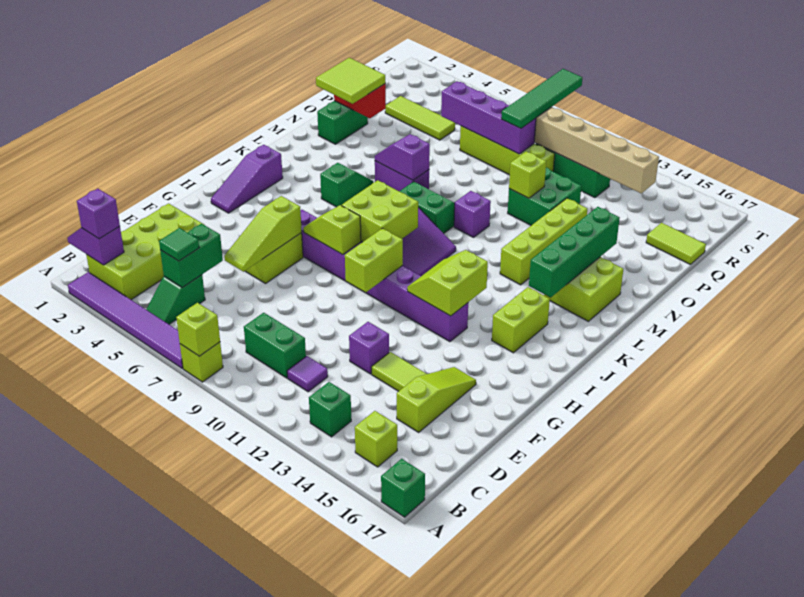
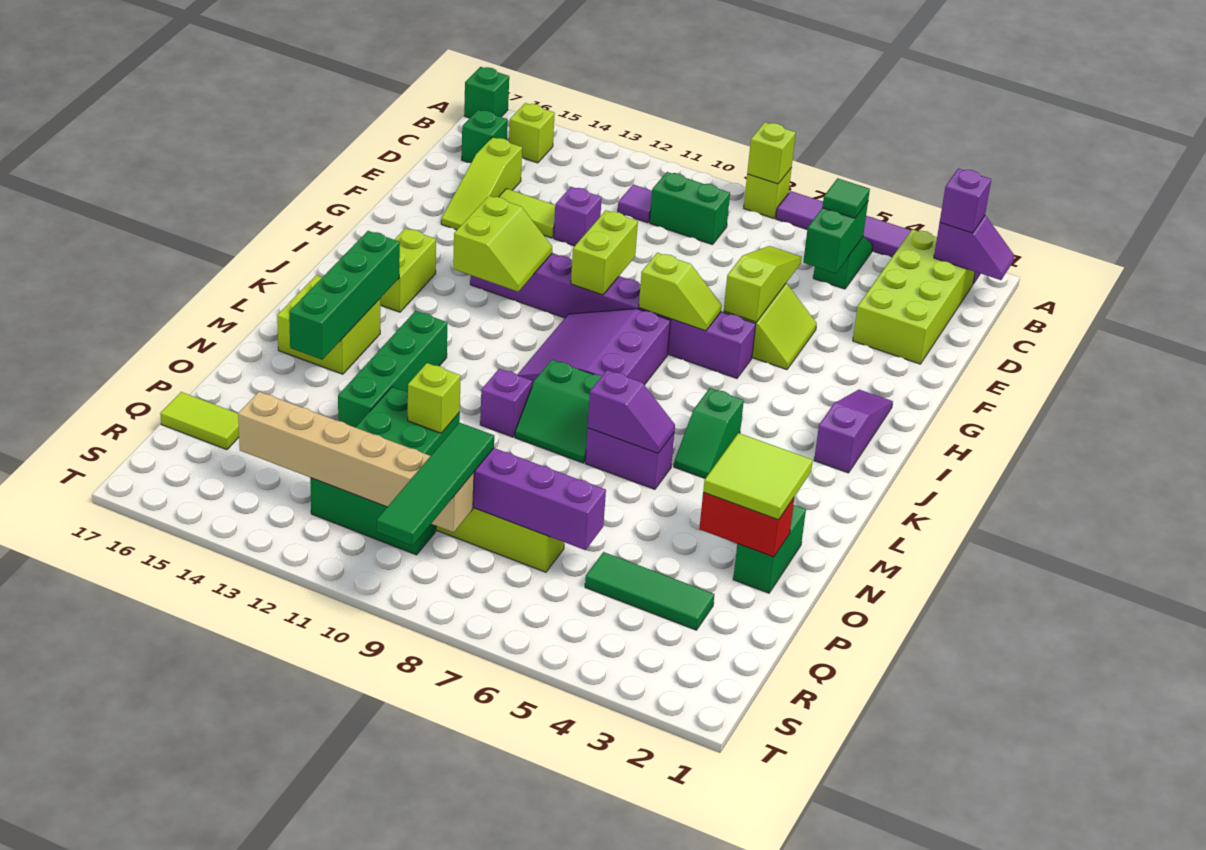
green 1x1 brick [309,382,351,437] -> green 1x1 brick moved to [462,110,508,163]
lime 2x2 brick [342,180,418,242] -> none
lime 1x4 brick [500,198,587,285] -> green 1x4 brick [338,311,447,427]
lime 1x3 tile [385,96,455,140] -> green 1x3 tile [585,552,714,630]

